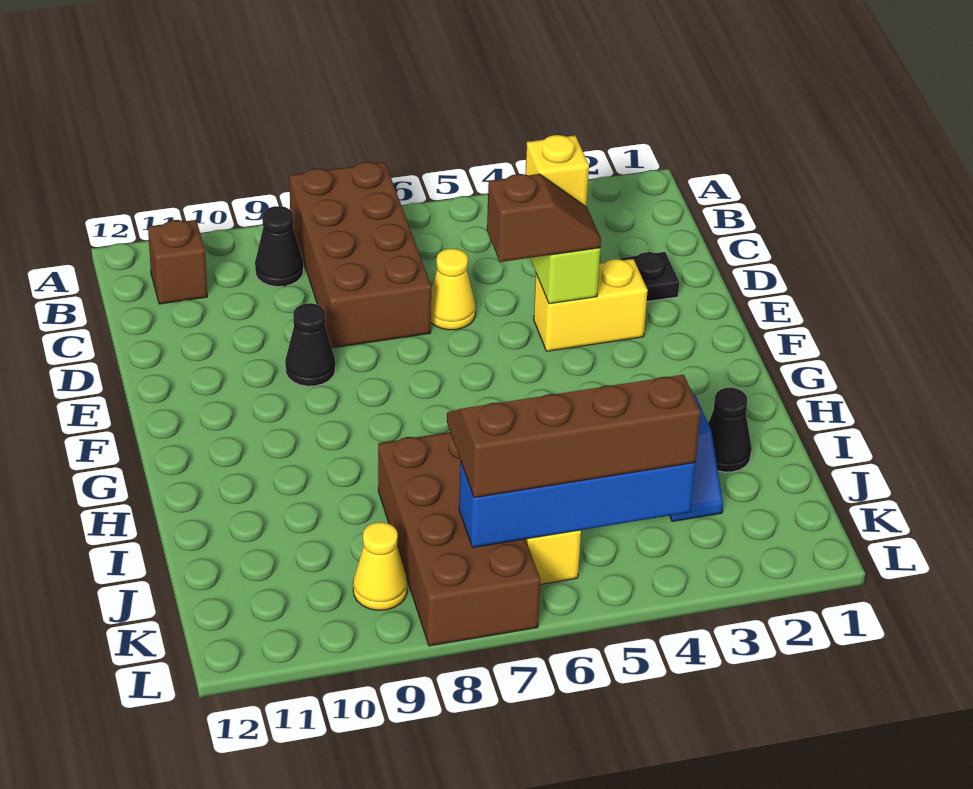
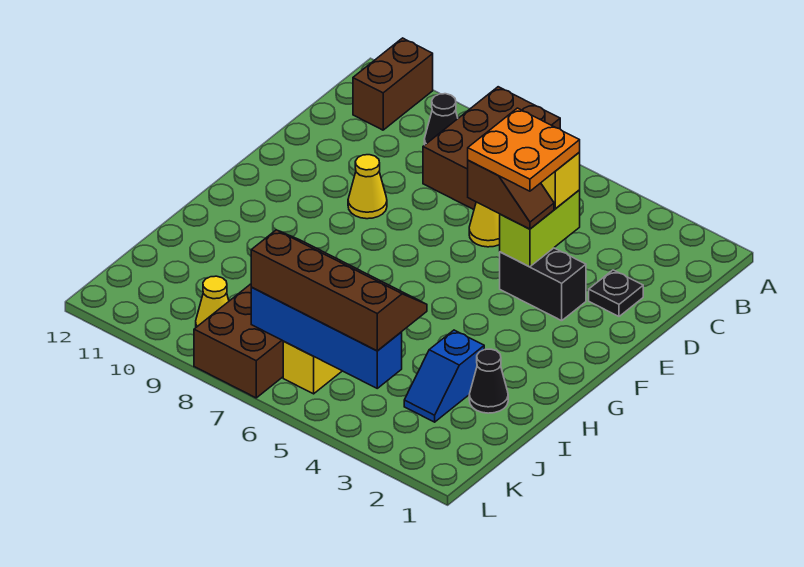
brown 2x4 brick [289,162,431,348] -> brown 2x3 brick [423,87,560,210]
brown 1x1 brick [148,220,207,304] -> brown 1x2 brick [353,38,433,130]
none -> orange 2x2 plate [468,108,580,191]
yellow 1x2 brick [534,259,648,351] -> black 1x2 brick [500,248,586,321]
black 1x1 cone [285,303,335,386] -> yellow 1x1 cone [348,155,387,219]

